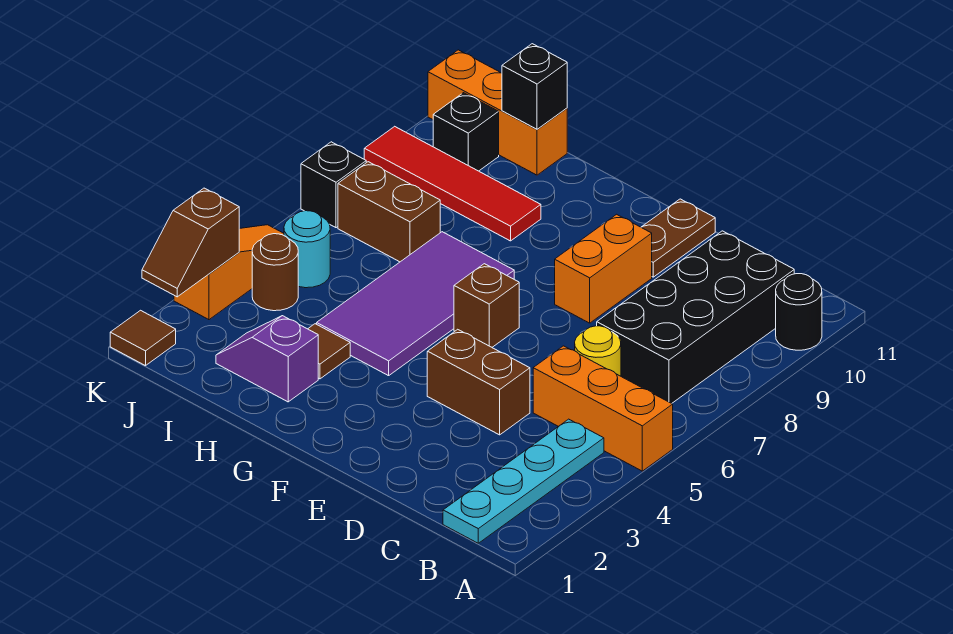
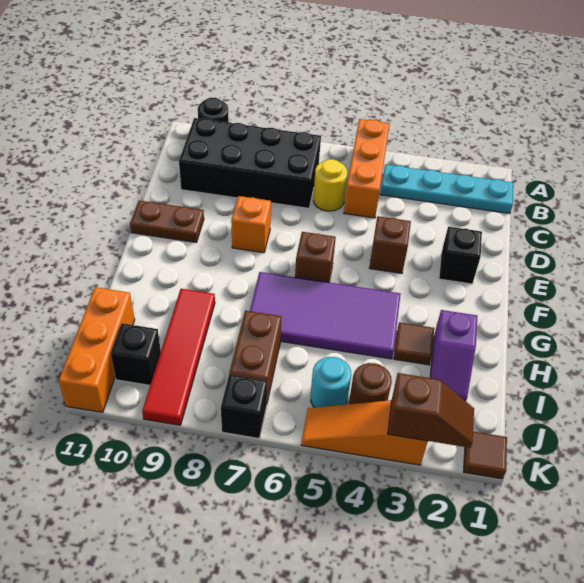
brown 1x2 brick [427,329,530,435] -> brown 1x1 brick [369,216,411,273]
orange 1x2 brick [555,214,652,323] -> orange 1x1 brick [231,196,271,253]
black 1x1 brick [502,44,567,129] -> black 1x1 brick moved to [439,227,482,284]

